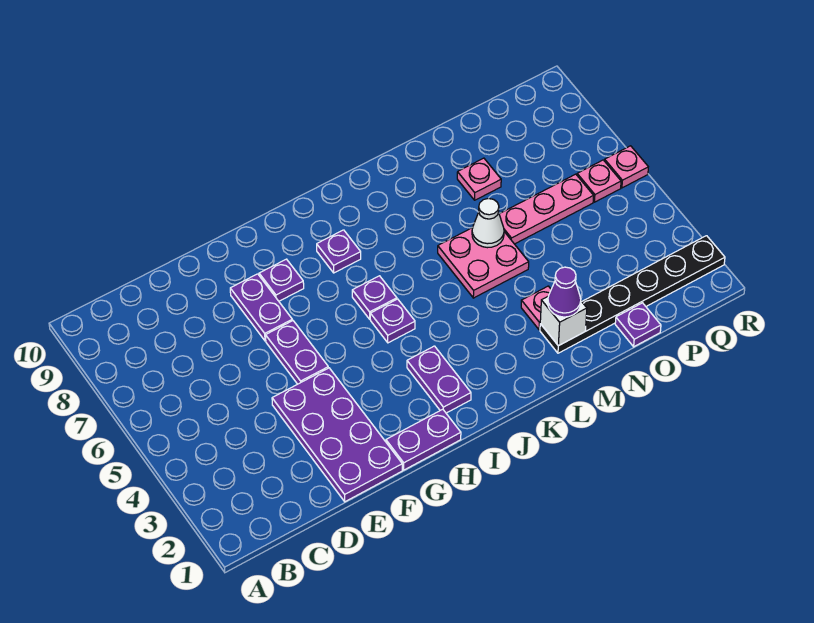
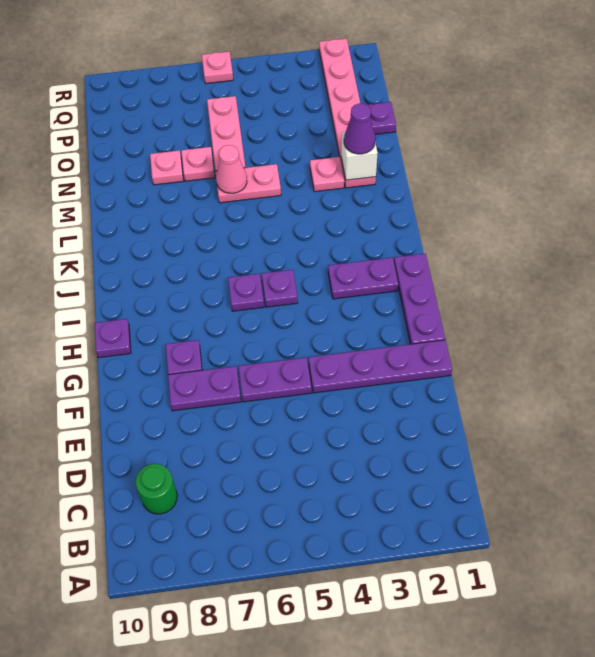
none -> green 1x1 round brick [136,464,177,514]
purple 2x4 plate [272,368,402,502] -> purple 1x4 plate [309,340,452,393]
purple 1x2 plate [386,409,461,470] -> purple 1x3 plate [394,254,445,344]
purple 1x1 plate [317,230,361,273] -> purple 1x1 plate moved to [94,319,131,358]
pink 2x2 plate [438,228,529,298] -> pink 1x2 plate [216,164,281,203]
black 1x6 plate [540,236,725,353] -> pink 1x6 plate [319,39,376,188]
white 1x1 cone [472,198,504,248] -> pink 1x1 cone [216,145,247,193]
pink 1x1 plate [577,160,621,202] -> pink 1x1 plate moved to [181,147,215,181]

